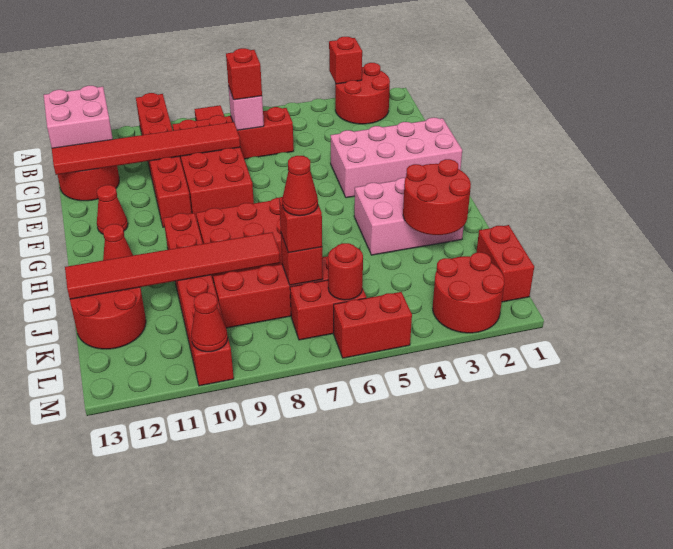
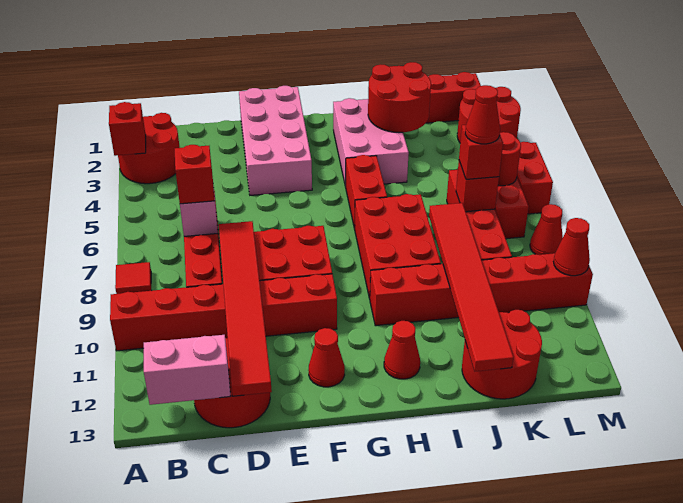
pink 2x2 brick [44,86,113,148] -> pink 1x2 brick [144,335,231,405]
none -> red 1x2 brick [346,155,387,229]
none -> red 1x1 cone [530,204,563,255]

